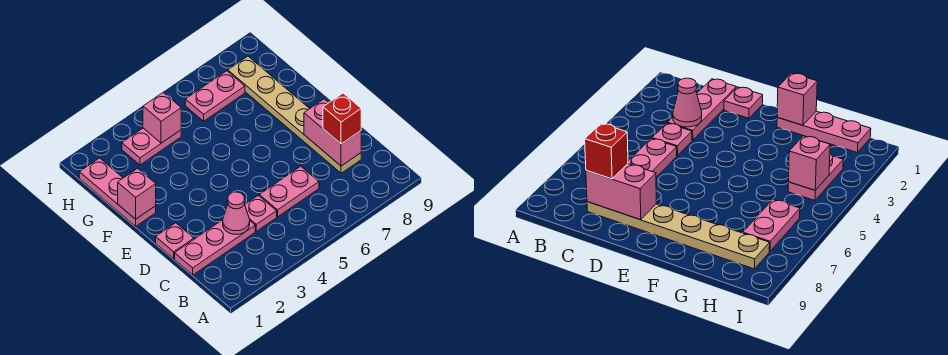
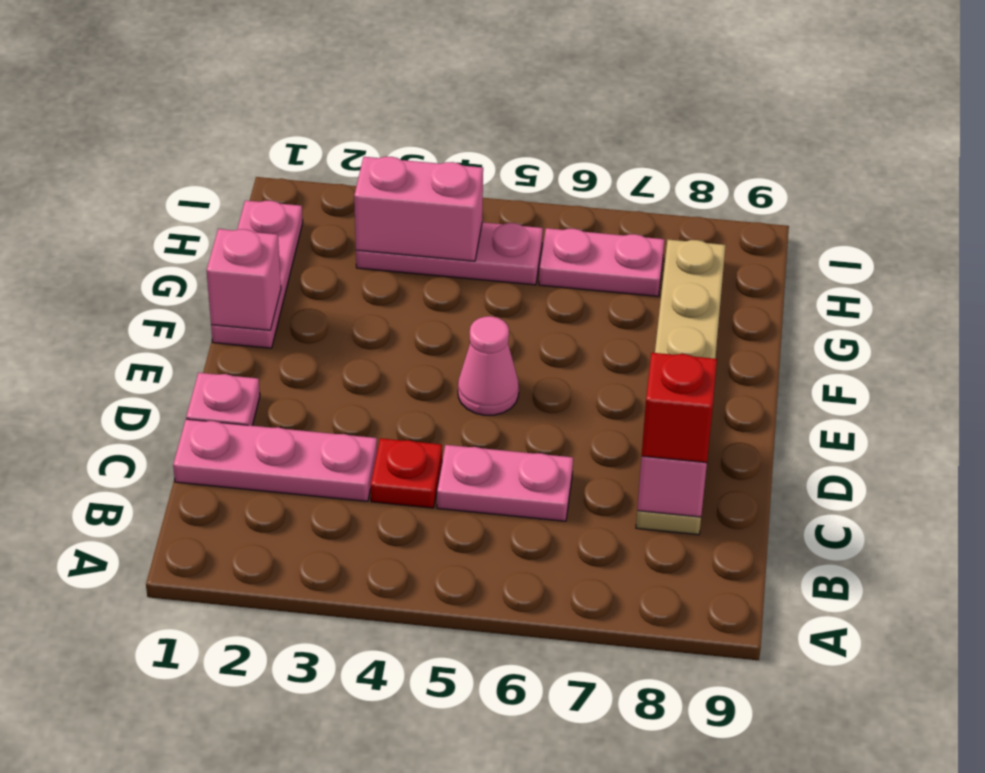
pink 1x1 cone [223,192,250,235] -> pink 1x1 cone moved to [458,316,519,415]
pink 1x1 plate [245,195,277,231] -> red 1x1 plate [371,438,442,508]
pink 1x2 plate [122,128,181,165] -> pink 1x3 plate [356,222,543,285]
pink 1x1 brick [143,92,181,143] -> pink 1x2 brick [354,157,483,261]

